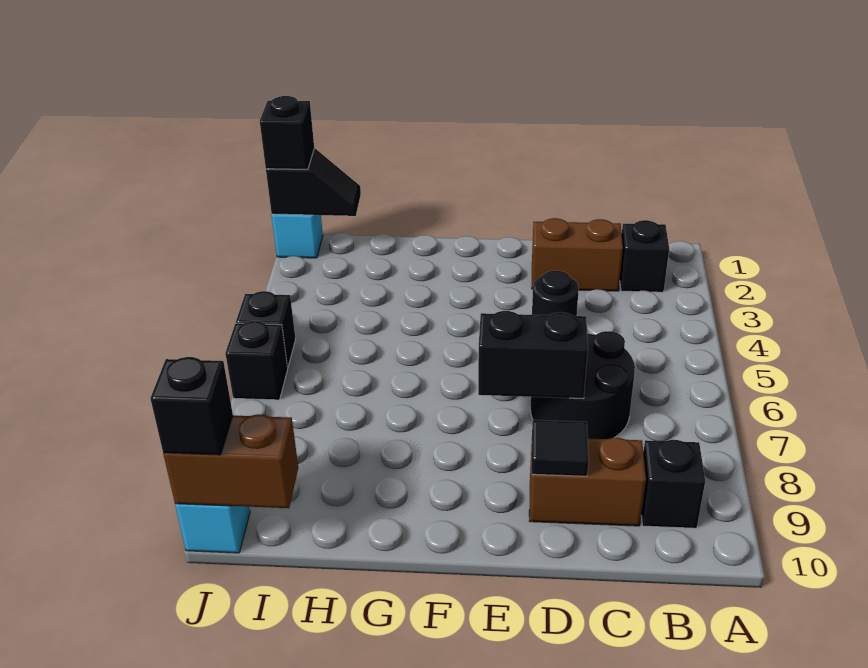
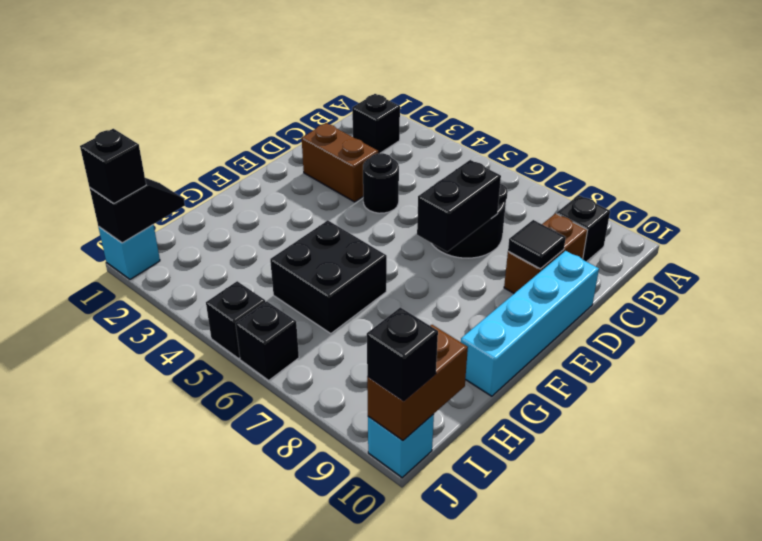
brown 1x2 brick [532,218,623,291] -> brown 1x2 brick turned to [302,123,378,202]
none -> cyan 1x4 brick [461,251,599,396]
none -> black 2x2 brick [270,220,387,333]

